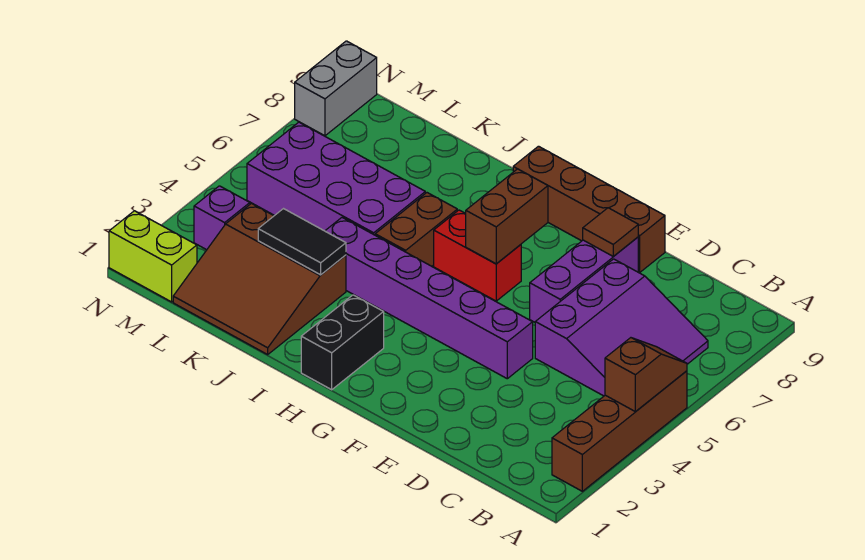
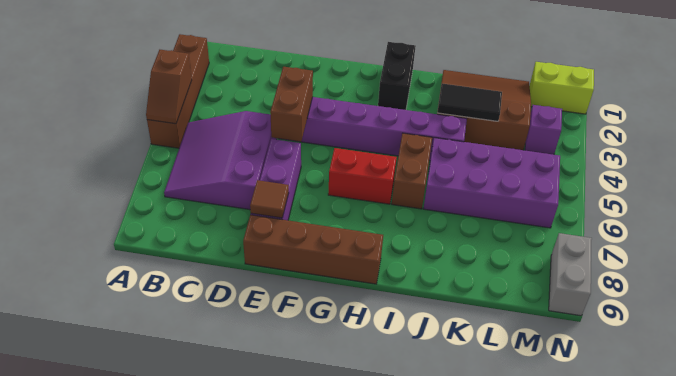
brown 1x2 brick [466,169,548,264] -> brown 1x2 brick moved to [270,67,313,142]

